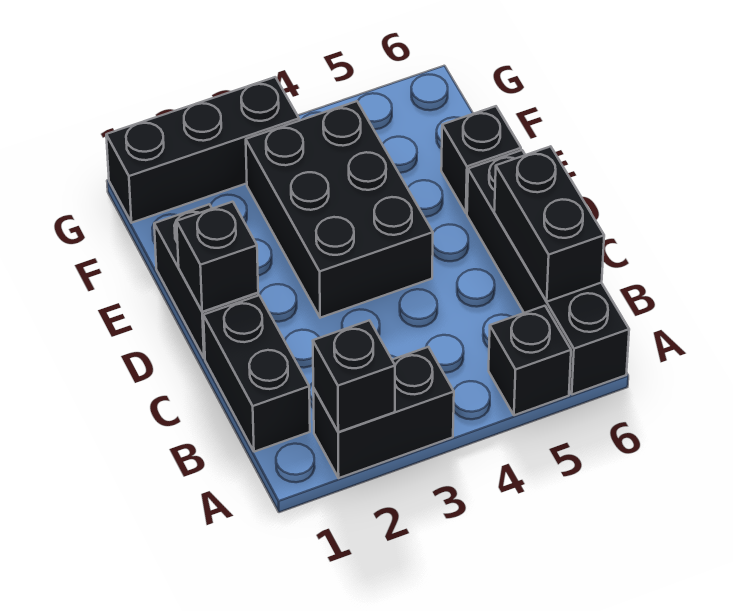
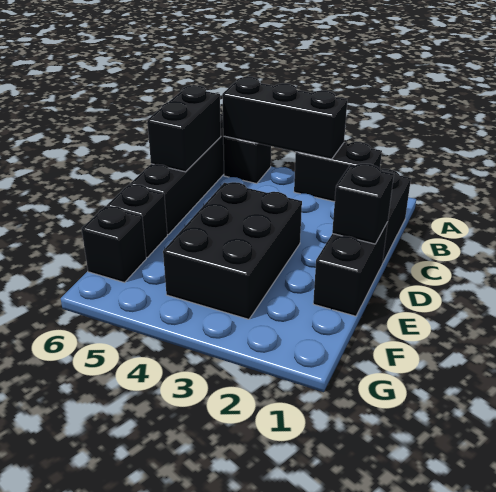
black 1x1 brick [313,320,395,432] -> black 1x1 brick moved to [82,206,146,283]
black 1x3 brick [106,77,299,223] -> black 1x3 brick moved to [222,77,347,159]

